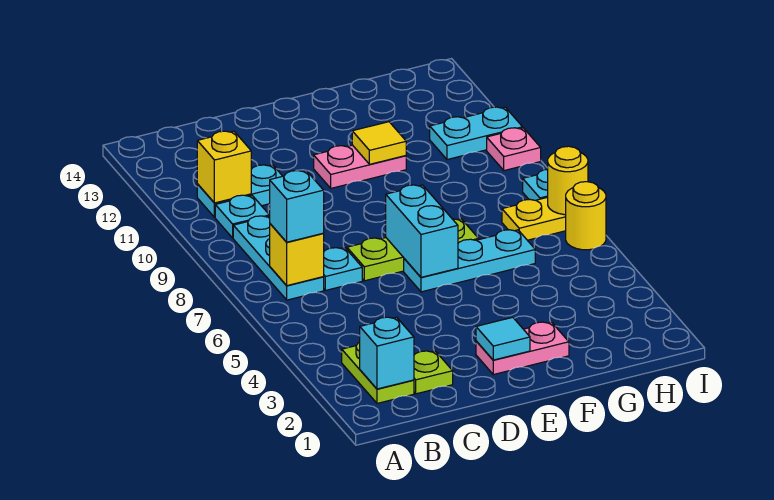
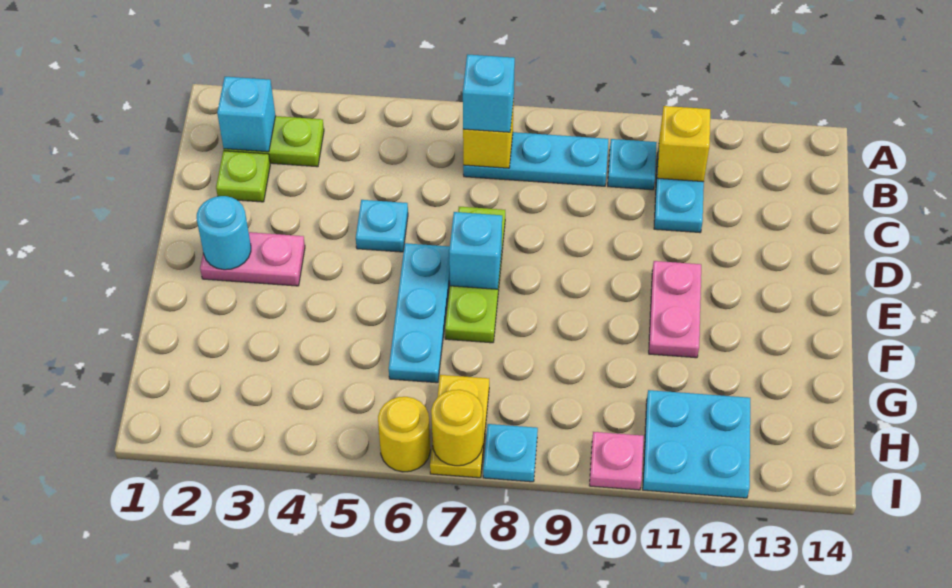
cyan 1x1 plate [324,248,362,290] -> cyan 1x1 plate moved to [356,200,408,252]
pink 1x2 plate [476,322,569,375] -> pink 1x2 plate turned to [200,232,305,286]
cyan 1x1 tile [476,317,530,360] -> cyan 1x1 round brick [197,196,251,270]
cyan 1x2 brick [386,185,458,277] -> cyan 1x1 brick [449,212,502,289]
yellow 1x1 tile [352,122,406,164] -> none
cyan 1x2 plate [430,107,523,160] -> cyan 2x2 plate [643,390,750,498]

